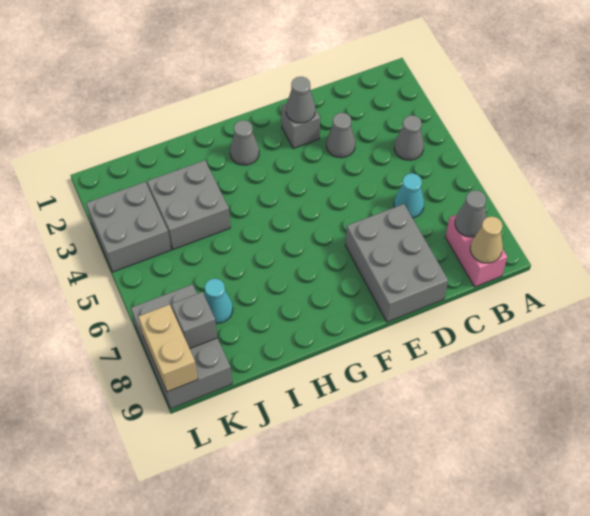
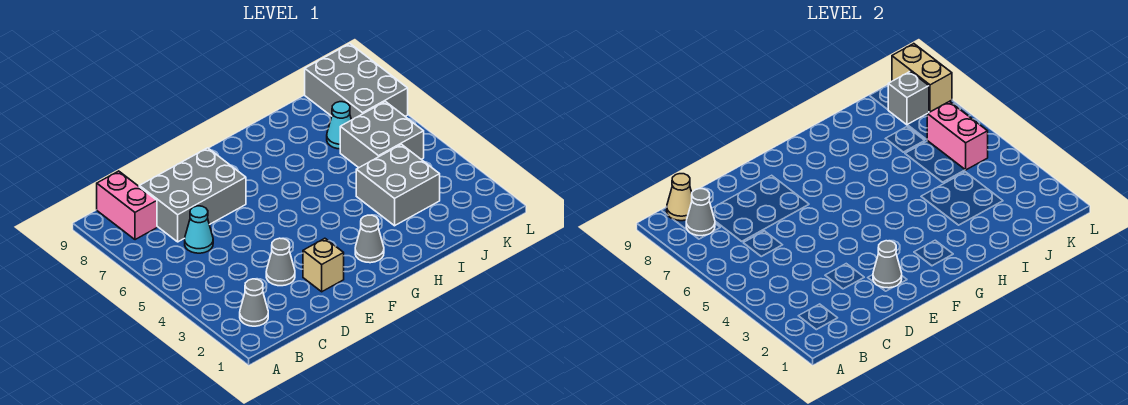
grey 1x1 cone [394,115,424,160] -> grey 1x1 cone moved to [240,279,268,326]
grey 2x3 brick [345,204,448,322] -> grey 2x3 brick turned to [139,148,246,242]
grey 1x1 brick [281,103,320,148] -> tan 1x1 brick [303,238,344,292]
grey 2x2 brick [86,182,171,272] -> grey 2x2 brick moved to [340,102,424,168]
none -> pink 1x2 brick [927,101,988,170]

